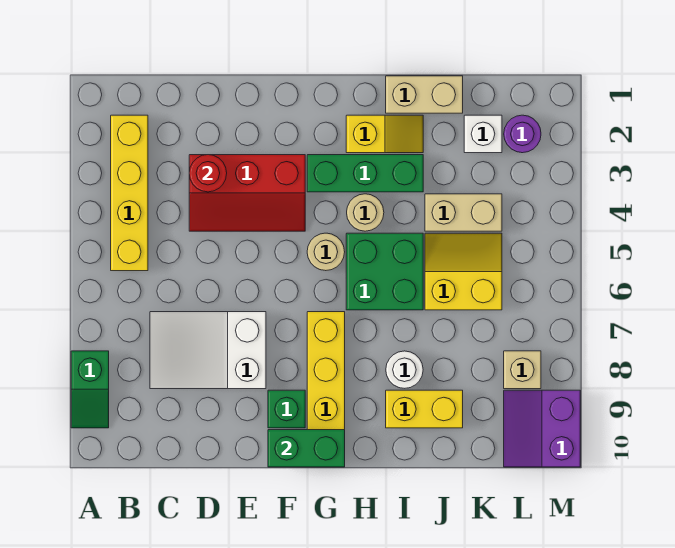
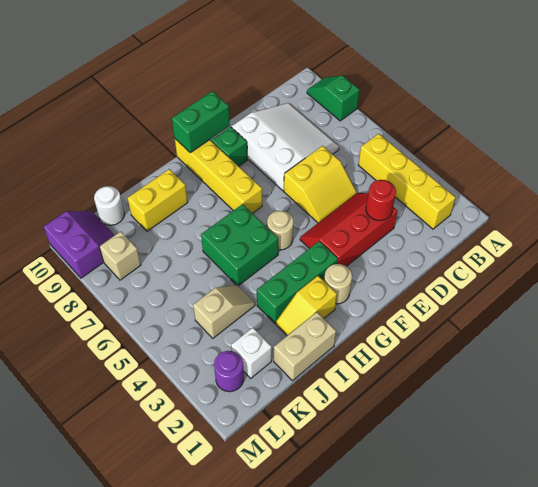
white 2x3 slope [150,312,266,389] -> white 3x3 slope [232,103,339,191]
tan 1x1 round brick [347,194,384,231] -> tan 1x1 round brick moved to [324,264,352,304]
white 1x1 round brick [386,351,423,388] -> white 1x1 round brick moved to [94,186,124,225]
tan 1x2 brick [425,194,502,231] -> tan 1x2 slope [193,285,255,338]
yellow 2x2 slope [425,233,502,310] -> yellow 2x2 slope moved to [284,146,357,223]

